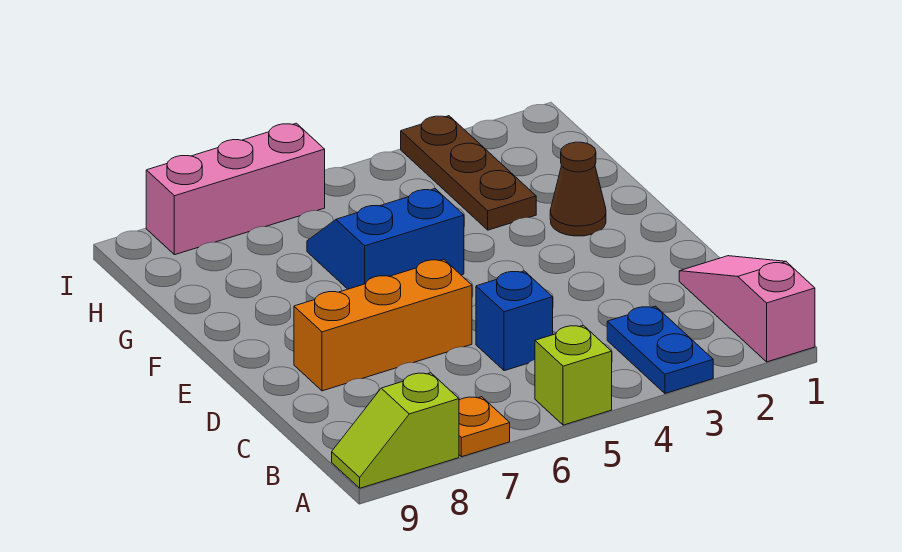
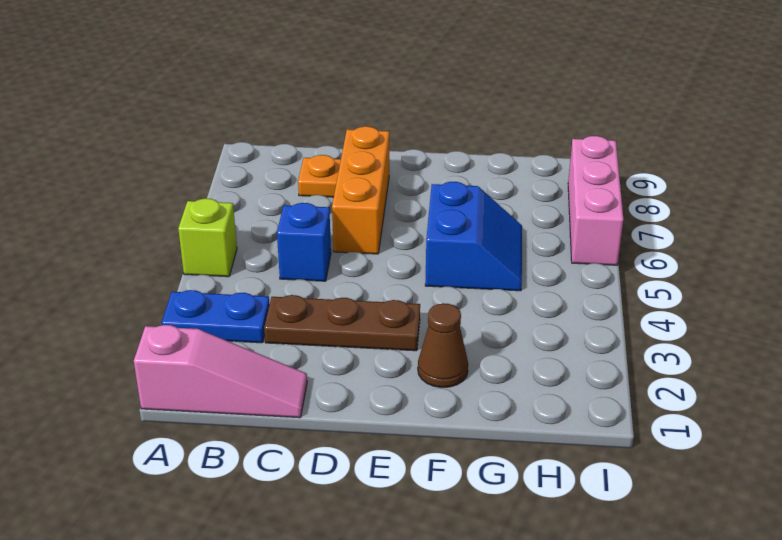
orange 1x1 plate [459,397,510,457] -> orange 1x1 plate moved to [298,155,341,197]
lime 1x2 slope [332,373,459,488] -> none
brown 1x3 plate [401,116,536,230] -> brown 1x3 plate moved to [264,295,420,351]

